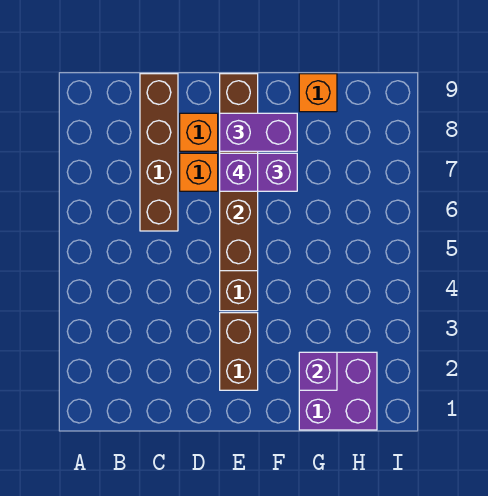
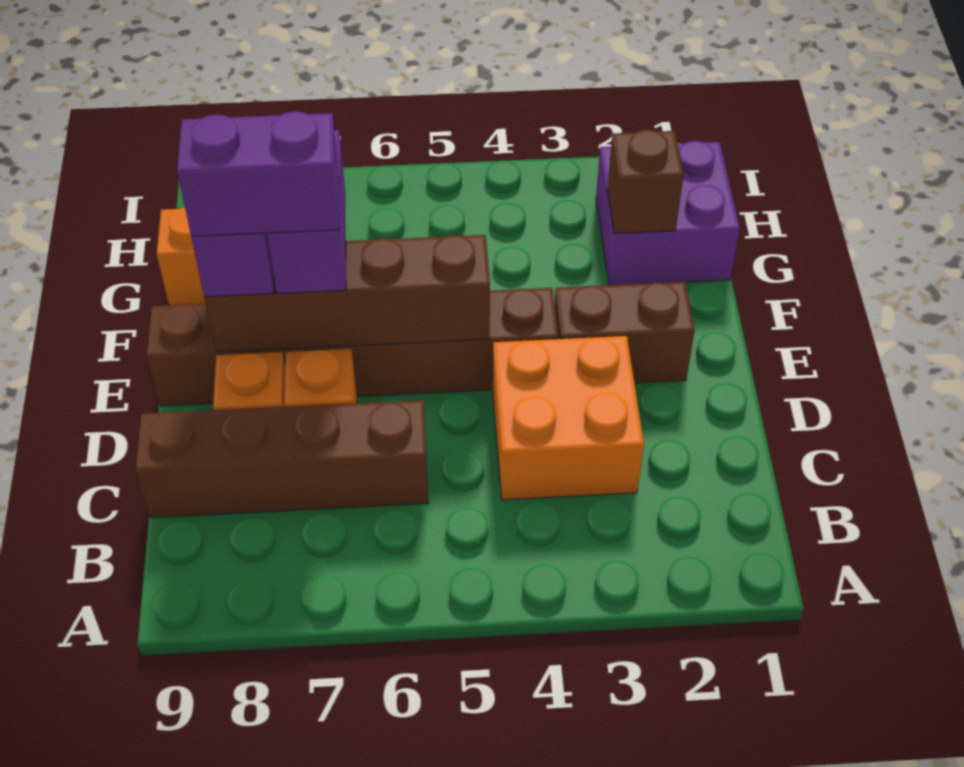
none -> orange 2x2 brick [493,336,644,500]
purple 1x1 brick [220,153,258,191] -> purple 1x2 brick [177,111,340,236]
purple 1x1 brick [299,352,337,390] -> brown 1x1 brick [607,130,684,233]

